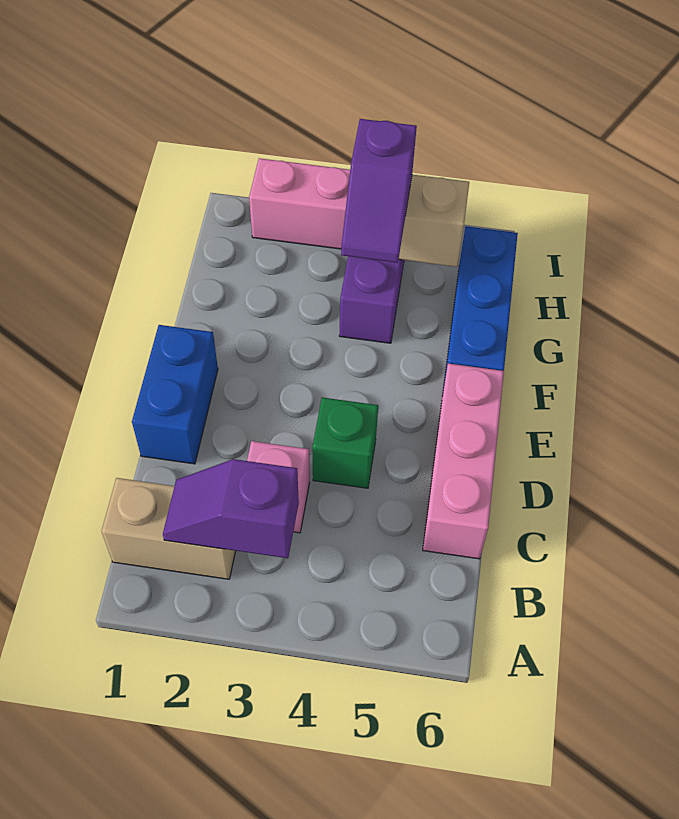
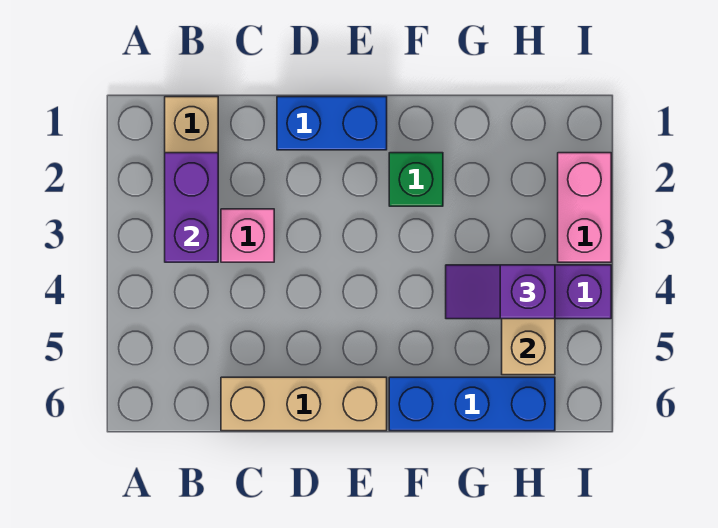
purple 1x2 slope [163,459,299,558] -> purple 1x2 brick [165,153,218,262]
pink 1x3 brick [423,364,504,559] -> tan 1x3 brick [221,377,387,431]
green 1x1 brick [312,397,378,488] -> green 1x1 brick moved to [389,153,443,206]

